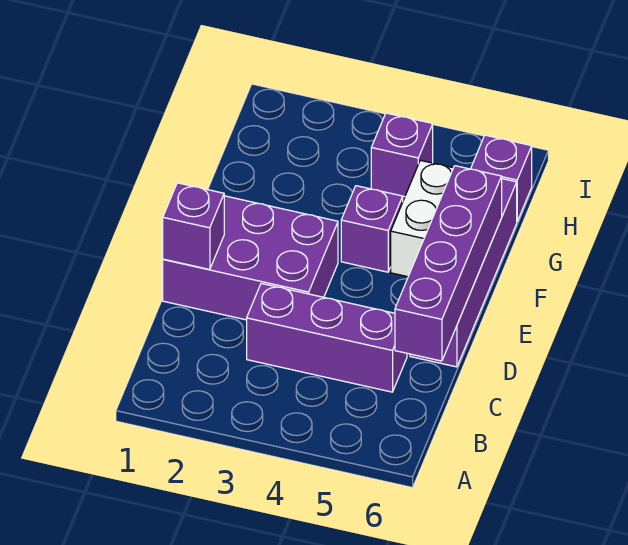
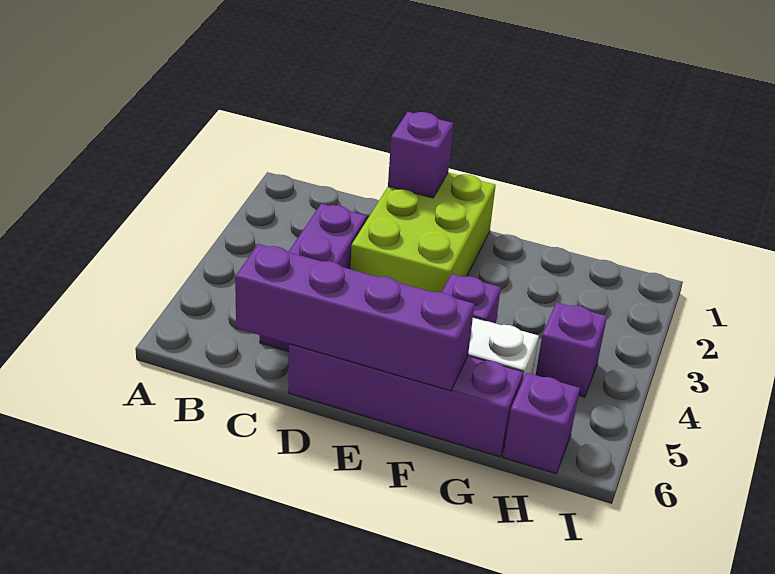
purple 2x3 brick [163,196,338,320] -> lime 2x3 brick [350,173,496,292]

